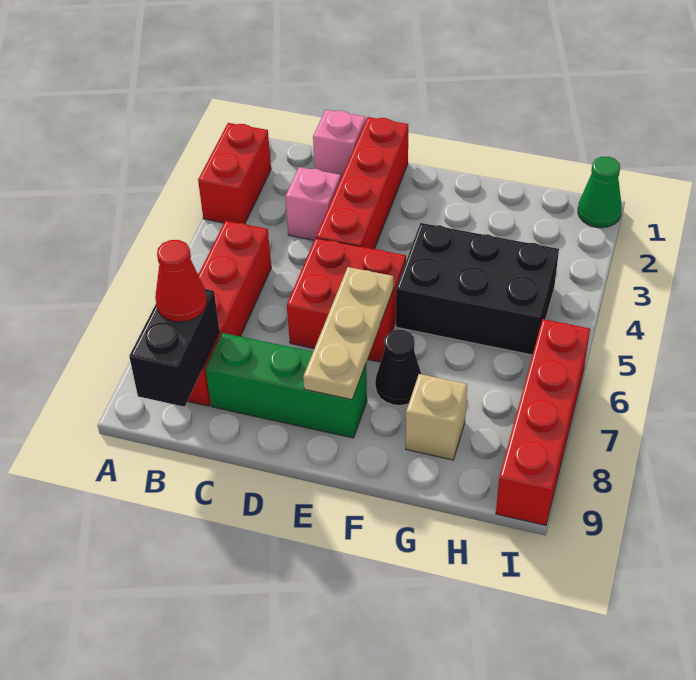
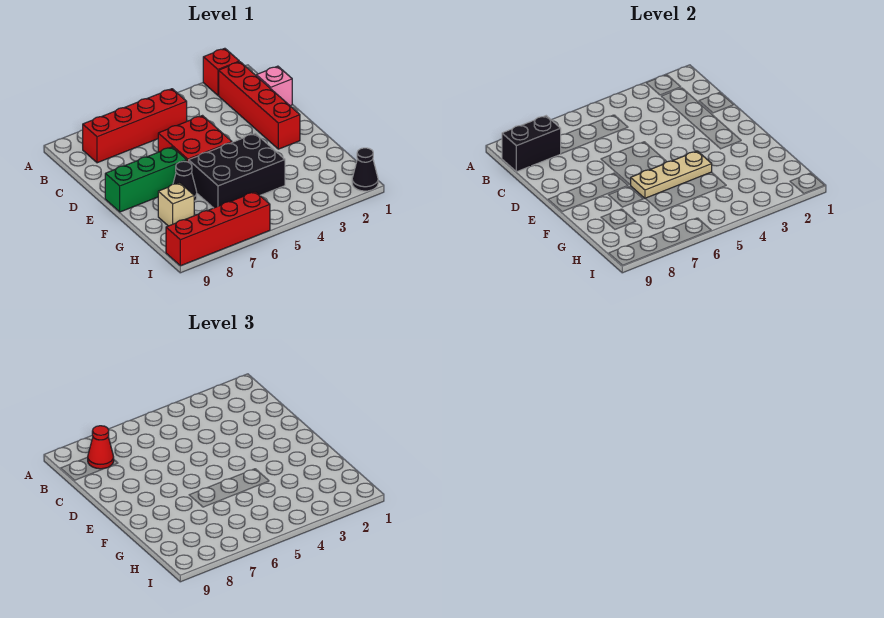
red 1x2 brick [198,123,271,224] -> red 1x1 brick [203,48,239,95]
pink 1x1 brick [285,167,341,240] -> none
green 1x3 brick [206,333,367,438] -> green 1x3 brick turned to [105,147,187,212]
red 1x4 brick [316,117,408,249] -> red 1x4 brick turned to [219,62,300,149]
tan 1x3 plate [303,267,393,399] -> tan 1x3 plate moved to [630,151,712,199]
black 2x3 brick [396,223,559,355] -> black 2x3 brick turned to [189,133,285,208]
green 1x1 cone [578,157,622,228] -> black 1x1 cone [352,148,378,191]

